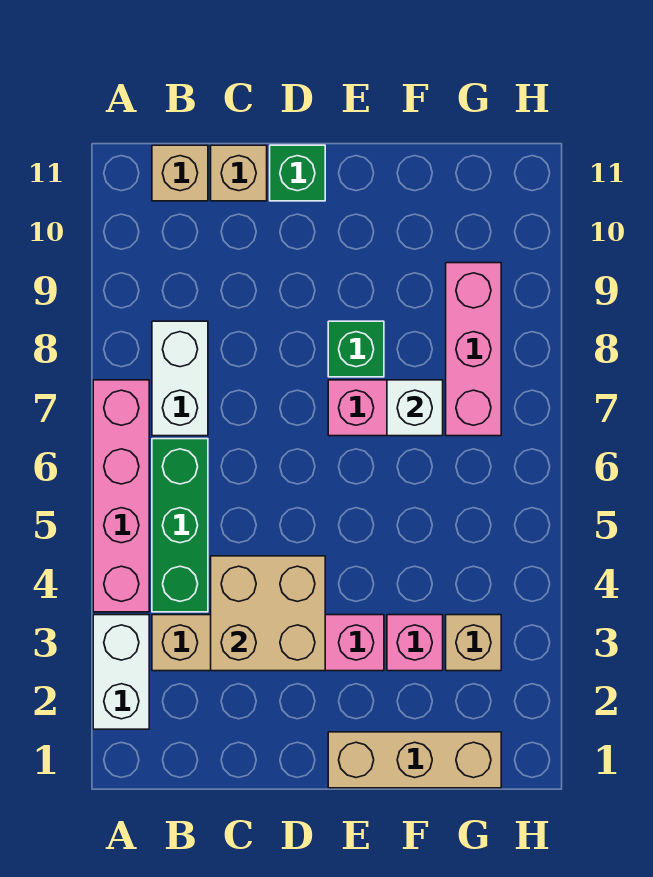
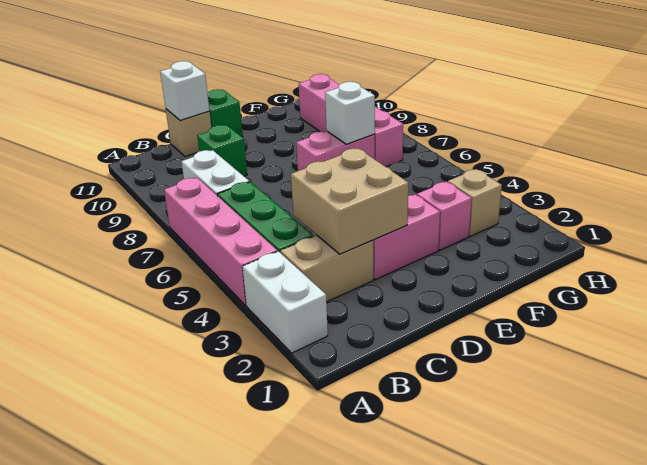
tan 1x1 brick [152,145,208,201] -> none
none -> white 1x1 brick [160,61,209,121]
tan 1x3 brick [328,732,501,788] -> none
green 1x1 brick [328,321,384,377] -> green 1x1 brick moved to [197,125,247,176]
pink 1x3 brick [446,263,501,436] -> pink 1x4 brick [299,74,403,167]

